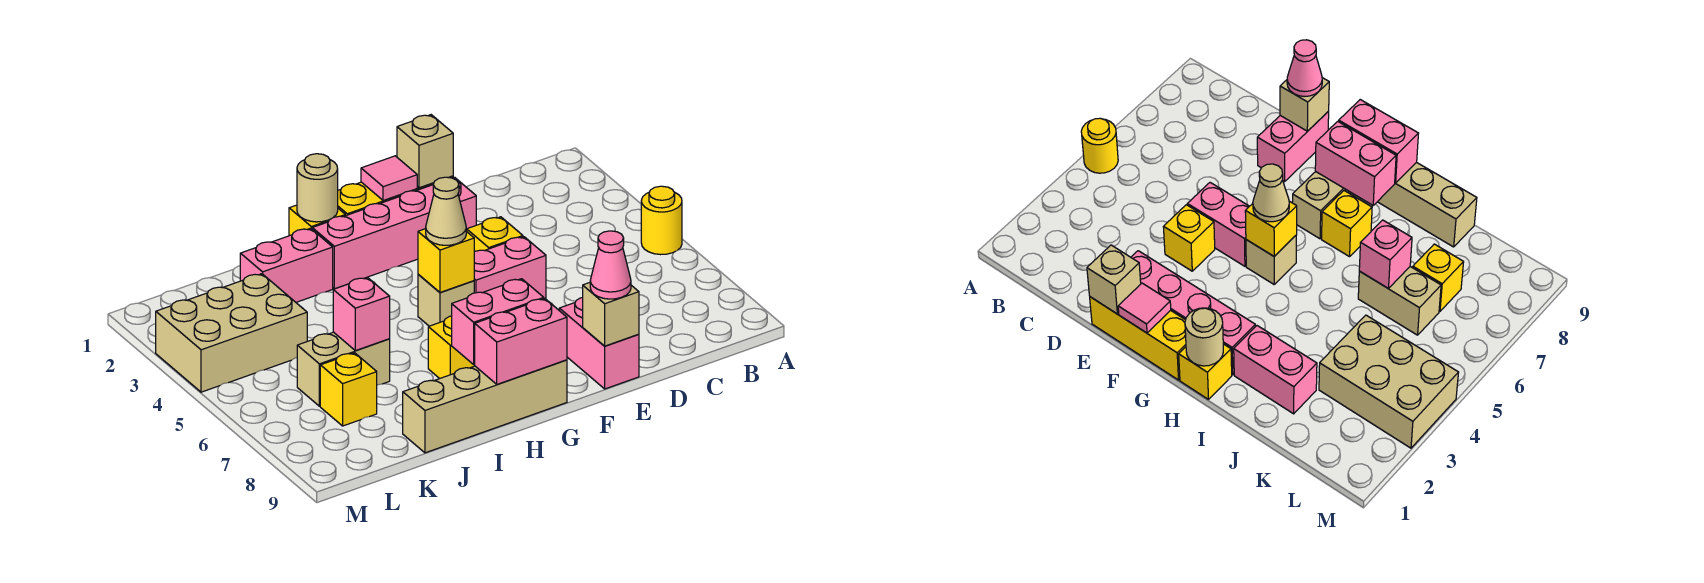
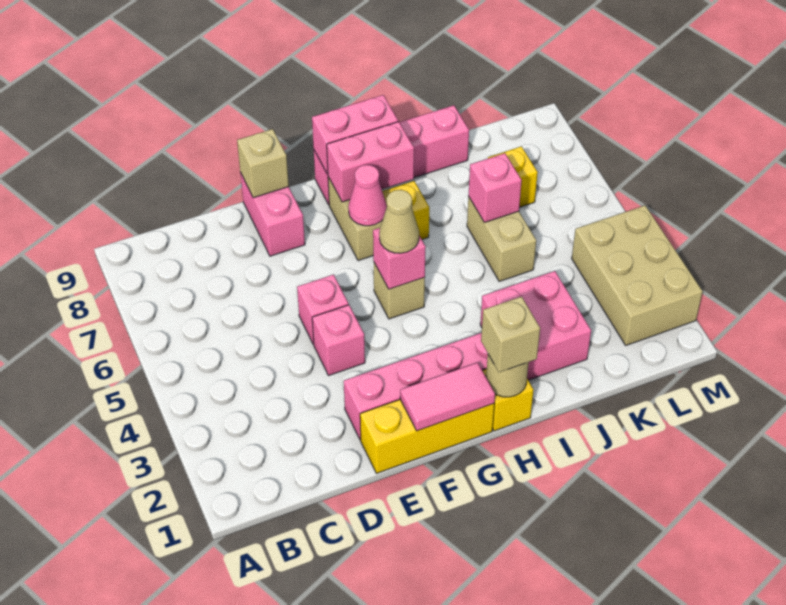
yellow 1x1 round brick [641,186,682,255] -> none
tan 1x1 brick [397,115,453,188] -> tan 1x1 brick moved to [481,297,540,372]
yellow 1x1 brick [467,217,523,252] -> pink 1x1 brick [312,305,365,376]
pink 1x2 brick [474,237,546,298] -> pink 1x1 brick [297,275,348,345]
pink 1x1 cone [590,231,631,299] -> pink 1x1 cone moved to [348,165,387,226]
pink 1x1 tile [361,156,417,201] -> pink 1x2 tile [400,362,495,431]
yellow 1x1 brick [418,229,474,292] -> pink 1x1 brick [373,228,426,289]
tan 1x4 brick [403,360,567,453] -> pink 1x4 brick [314,105,469,205]
pink 1x2 brick [240,228,333,302] -> pink 2x2 brick [480,271,591,380]
tan 1x2 brick [297,332,390,406] -> tan 1x2 brick turned to [467,196,536,281]
tan 2x3 brick [156,274,307,392] -> tan 2x3 brick turned to [572,205,703,345]

